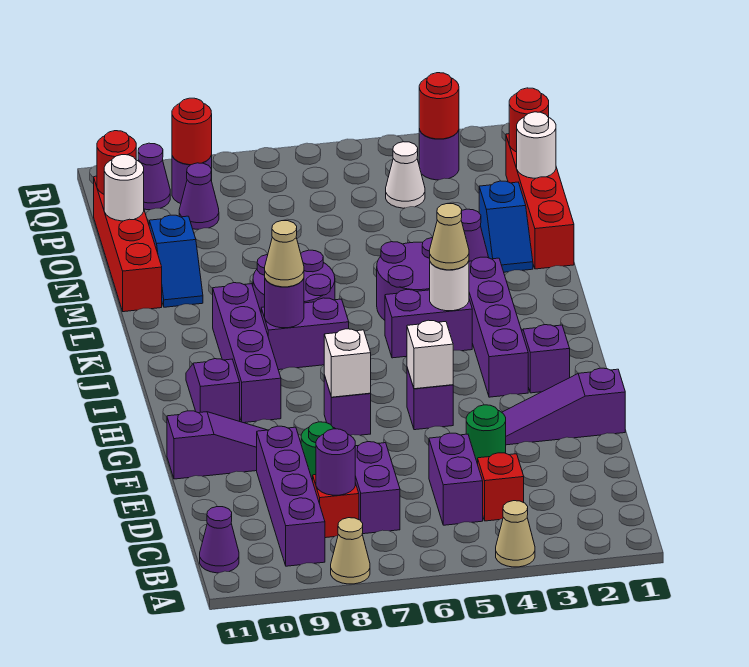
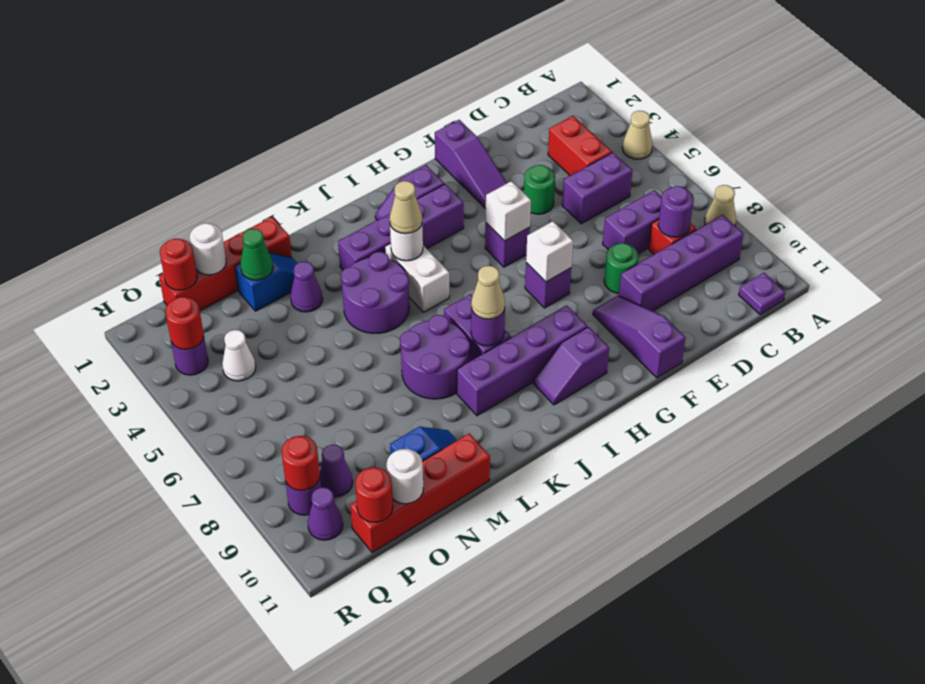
purple 1x1 cone [200,507,239,573] -> purple 1x1 plate [739,273,785,315]
red 1x1 brick [478,453,524,521] -> red 1x2 brick [548,116,612,176]
purple 1x2 brick [385,290,472,358] -> white 1x2 brick [385,243,449,312]
none -> green 1x1 cone [240,229,273,280]

